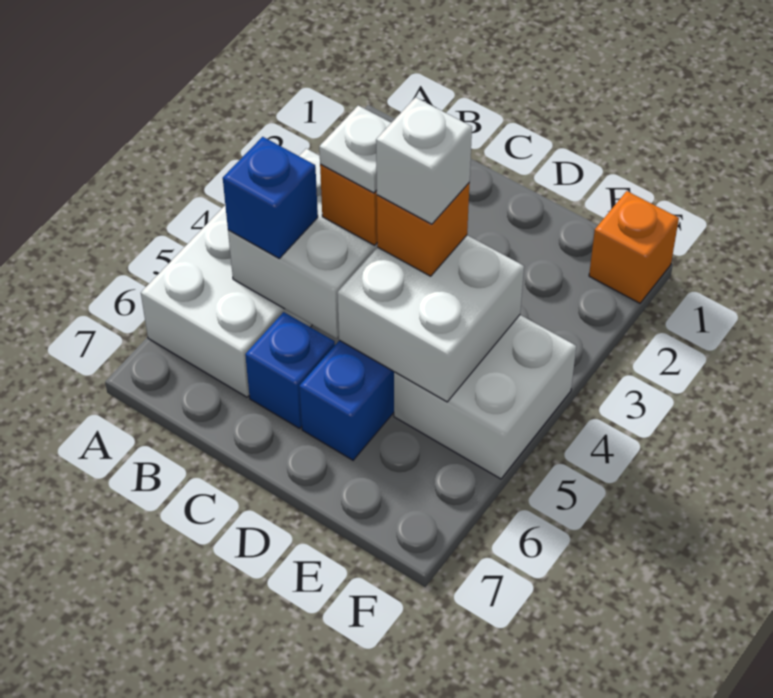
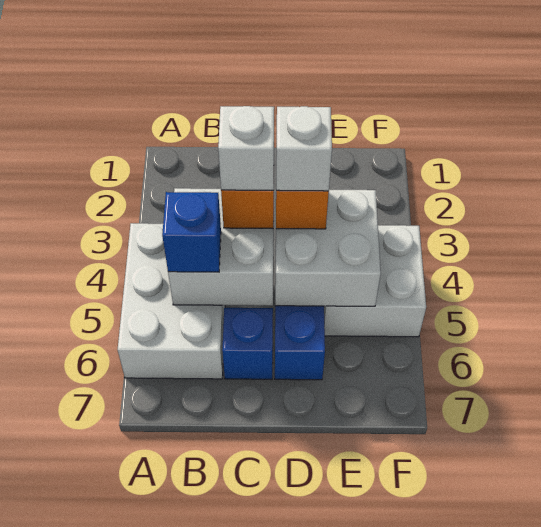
white 1x1 plate [319,106,391,193] -> white 1x1 brick [218,106,274,190]
orange 1x1 brick [589,191,679,303] -> none

